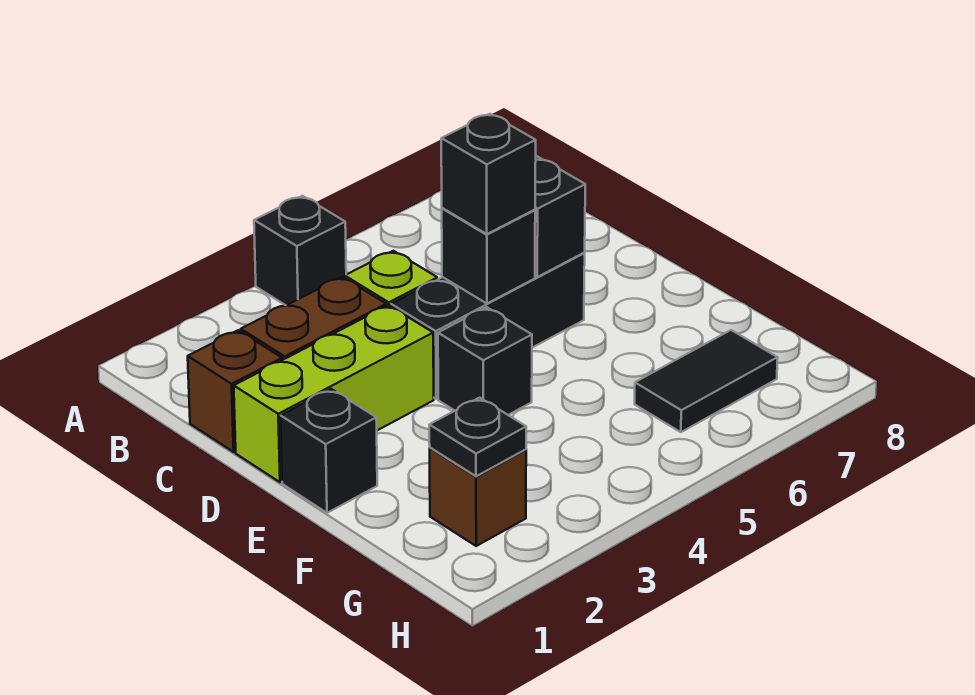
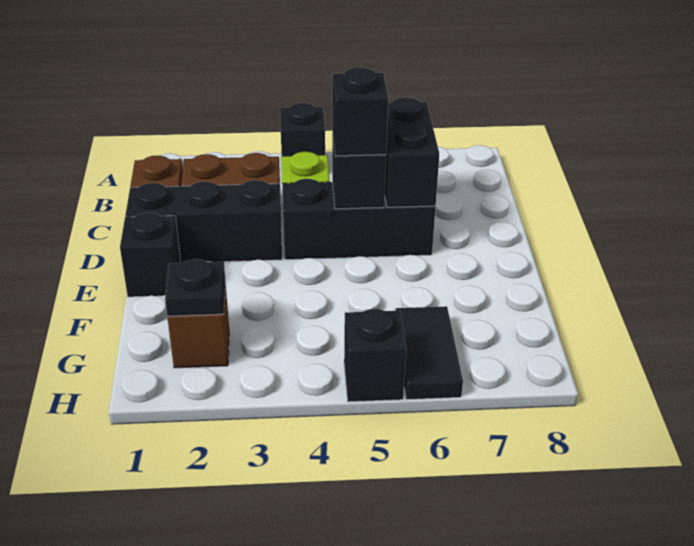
lime 1x3 brick [234,305,434,482] -> black 1x3 brick [125,180,282,263]
black 1x1 brick [438,307,532,415] -> black 1x1 brick moved to [344,309,406,402]
black 1x2 tile [635,330,778,432] -> black 1x2 tile turned to [395,306,463,400]

